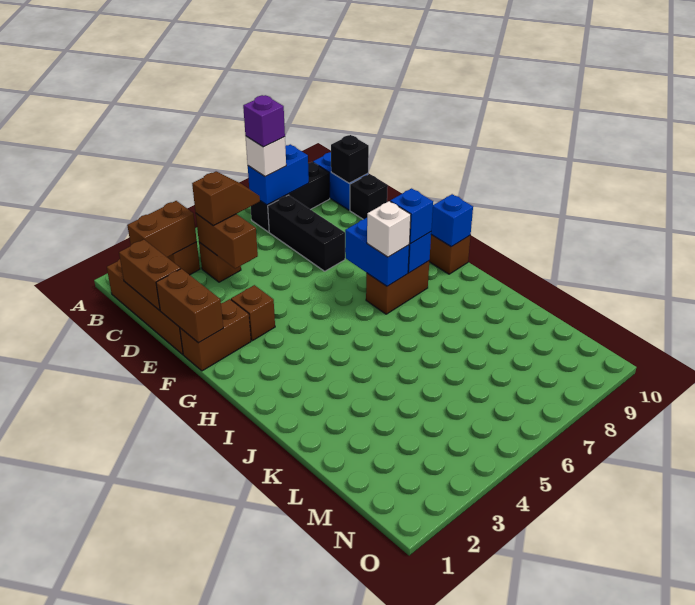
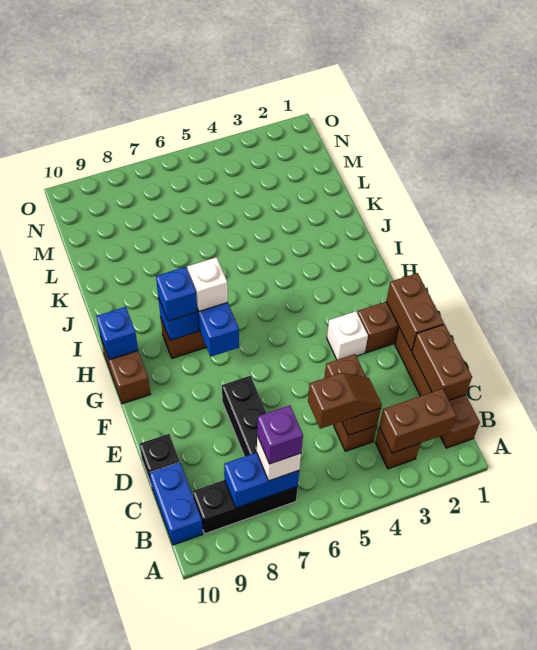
brown 1x2 slope [192,171,260,226] -> brown 1x2 slope turned to [308,373,382,429]
black 1x1 brick [331,135,369,183] -> none
brown 1x1 brick [231,285,275,341] -> white 1x1 brick [327,311,368,360]

